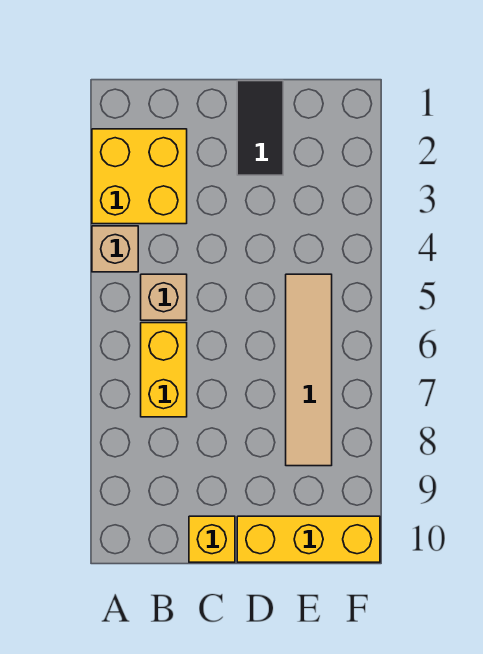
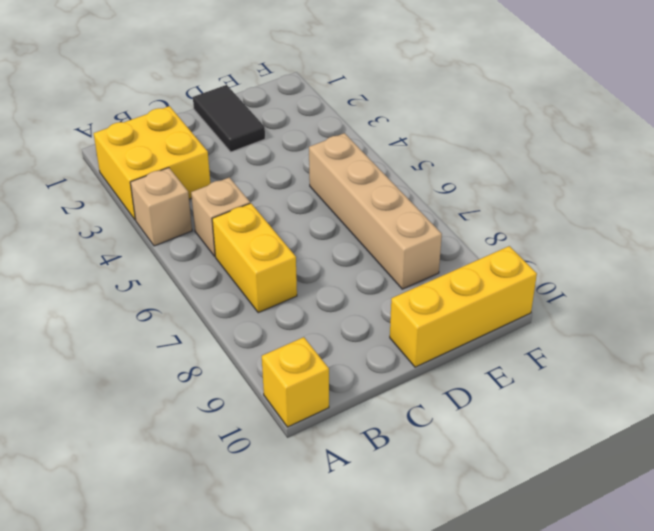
yellow 1x1 brick [189,516,235,562] -> yellow 1x1 brick moved to [262,337,329,427]
tan 1x4 tile [286,274,332,466] -> tan 1x4 brick [309,133,442,289]

